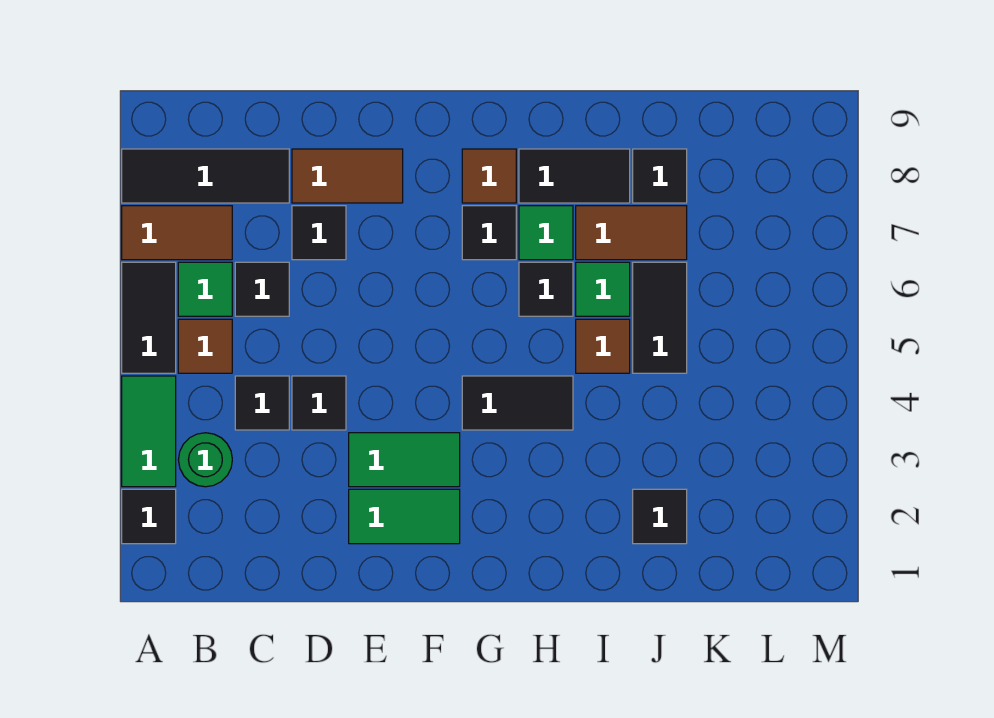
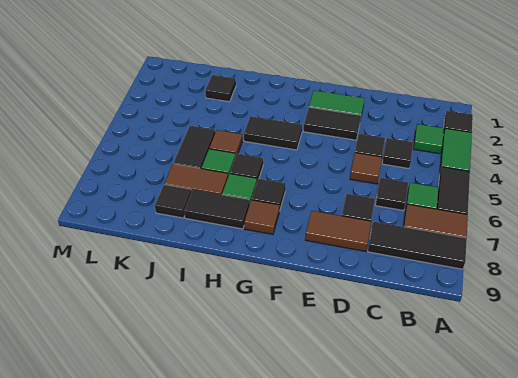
green 1x1 round brick [178,433,232,487] -> green 1x1 tile [413,124,444,154]
brown 1x1 tile [178,319,232,373] -> brown 1x1 tile moved to [350,153,382,184]
green 1x2 tile [349,433,460,487] -> black 1x2 tile [304,107,361,140]

